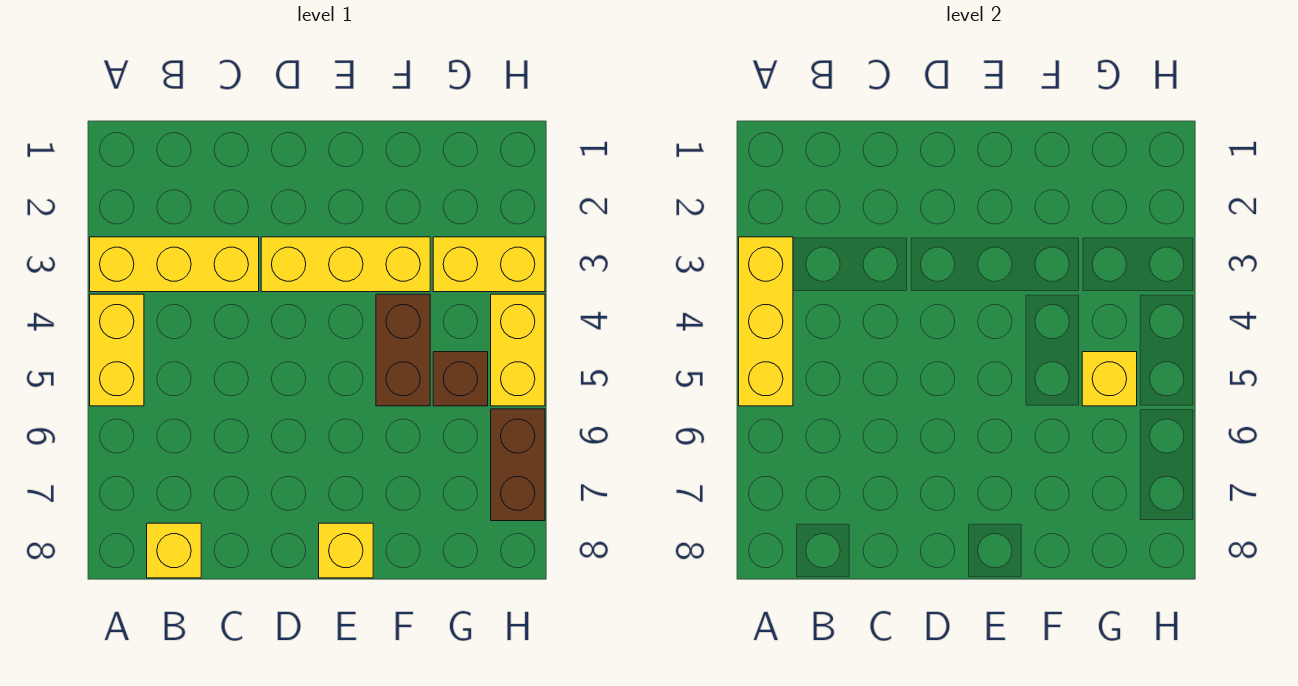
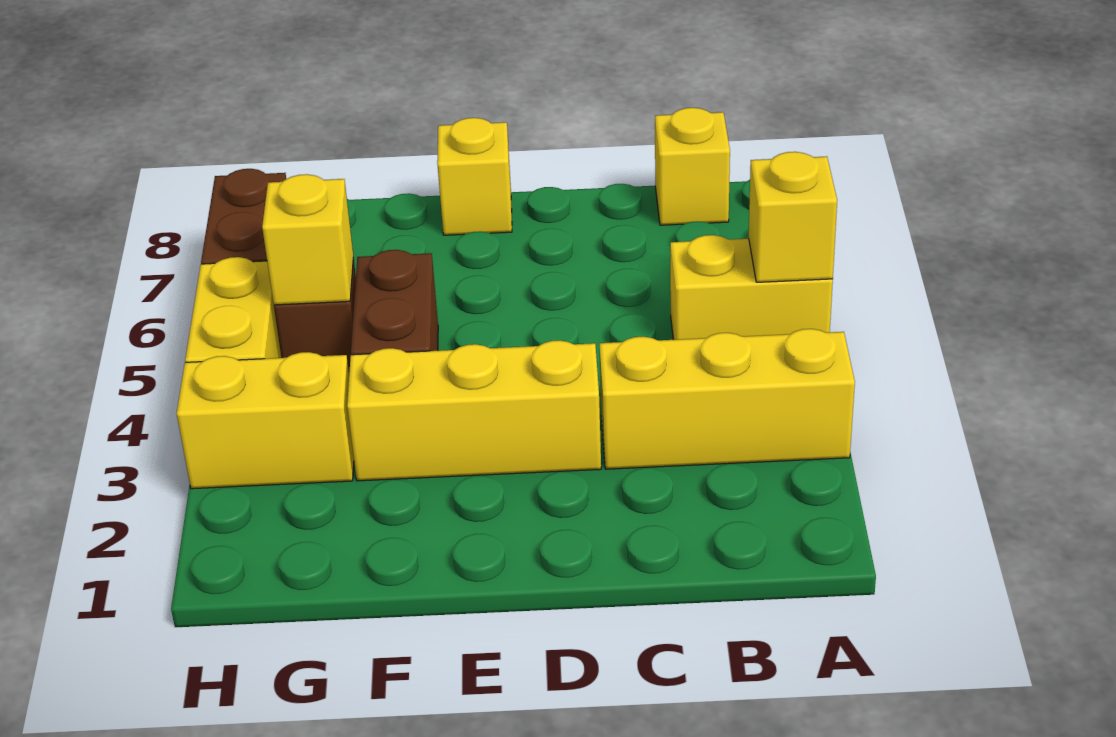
yellow 1x3 brick [739,237,793,406] -> yellow 1x1 brick [749,152,837,282]
yellow 1x2 brick [90,294,144,406] -> yellow 1x2 brick turned to [670,235,833,340]

